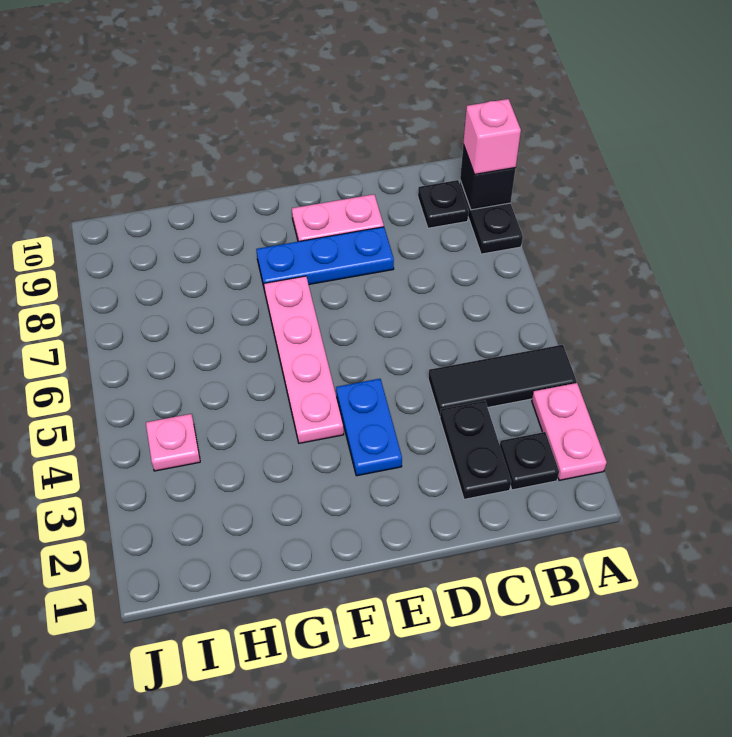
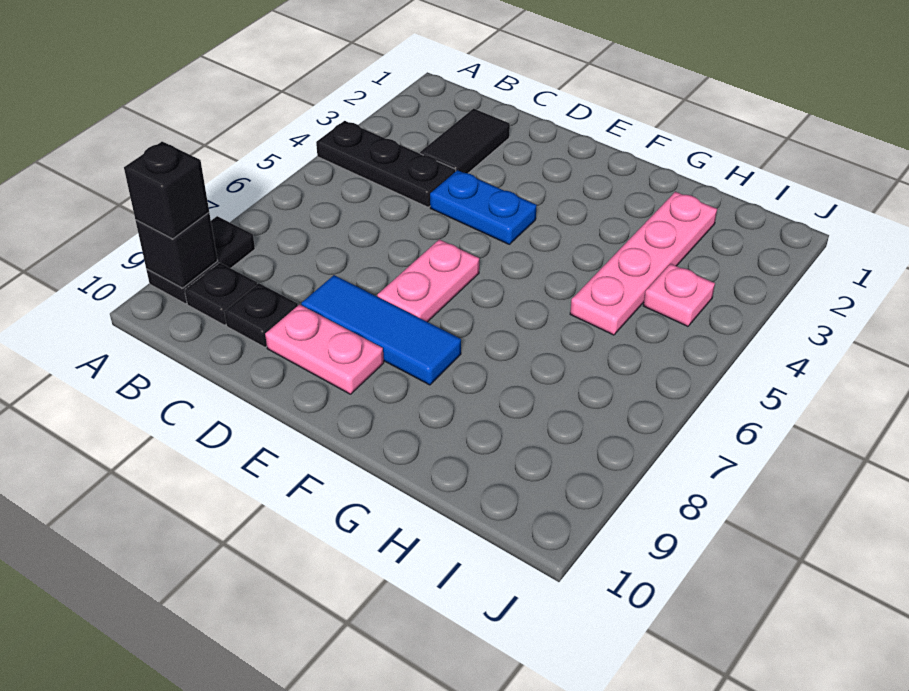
pink 1x2 plate [532,383,607,480] -> pink 1x2 plate moved to [377,239,479,322]
black 1x3 tile [428,345,577,416] -> black 1x3 plate [316,121,456,207]
pink 1x1 brick [463,99,521,174] -> black 1x1 brick [124,142,209,239]
black 1x1 plate [500,432,559,490] -> black 1x1 plate moved to [224,283,298,347]
black 1x2 plate [440,401,511,499] -> black 1x2 tile [420,109,510,173]
blue 1x3 plate [256,227,394,291] -> blue 1x3 tile [301,275,461,385]
blue 1x2 plate [336,379,402,476] -> blue 1x2 plate turned to [430,170,537,244]
pink 1x4 plate [264,276,344,443] -> pink 1x4 plate moved to [570,192,717,335]

